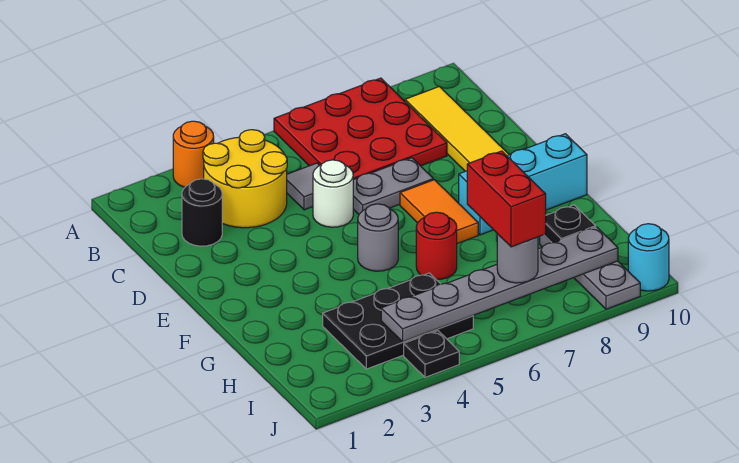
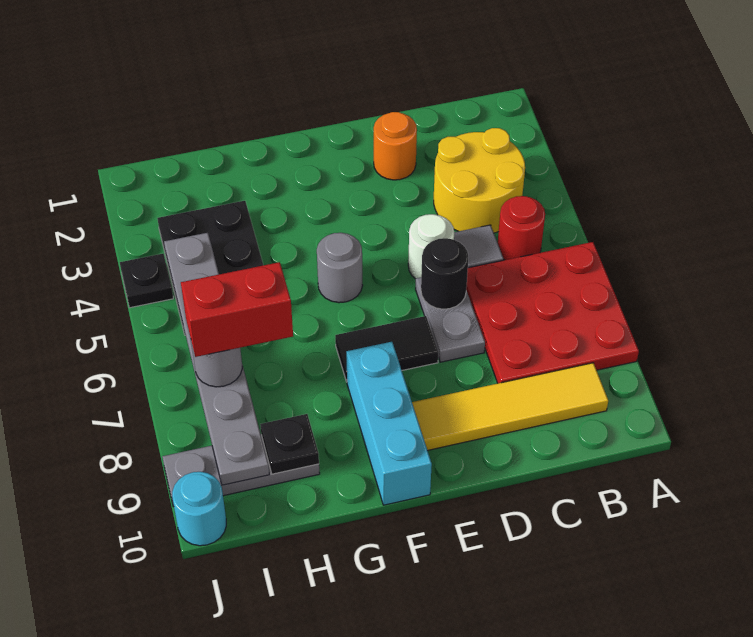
orange 1x1 round brick [173,121,214,187] -> orange 1x1 round brick moved to [374,112,417,180]
black 1x1 round brick [182,179,222,246] -> black 1x1 round brick moved to [421,238,468,309]
orange 1x2 tile [400,180,478,244] -> black 1x2 tile [335,316,438,382]
red 1x1 round brick [416,212,457,280] -> red 1x1 round brick moved to [498,196,545,260]

